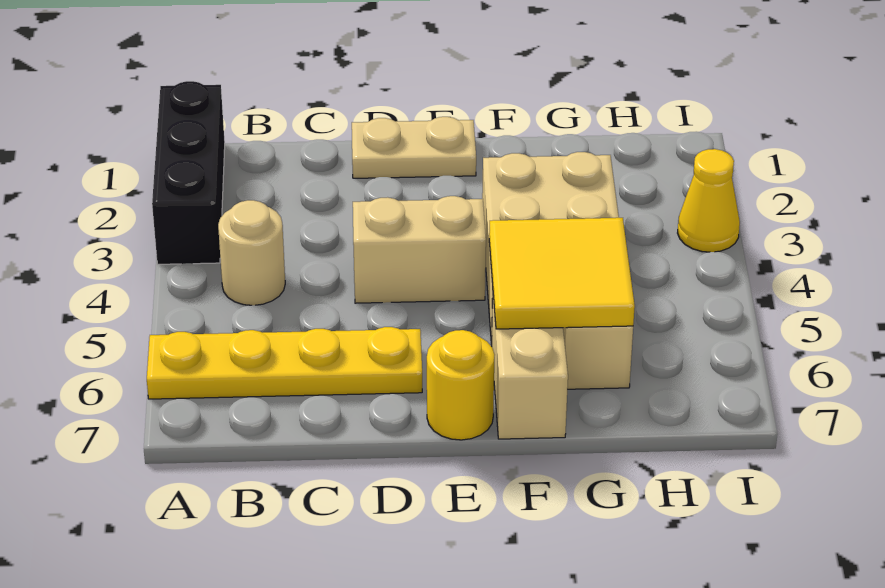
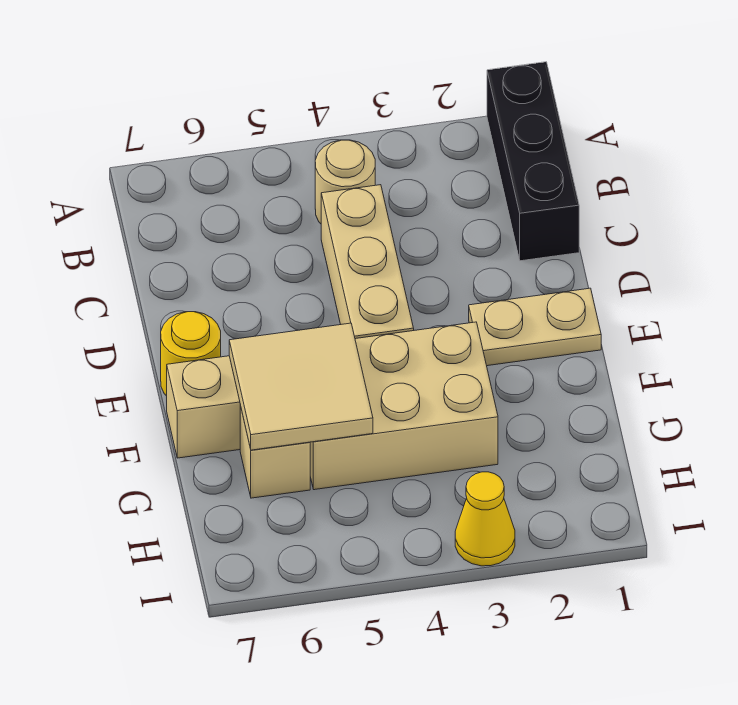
black 1x3 brick [152,81,225,264] -> black 1x3 brick turned to [487,62,579,261]
yellow 1x4 plate [147,327,422,399] -> none
tan 1x2 plate [352,117,476,178] -> tan 1x2 plate turned to [469,288,601,366]
tan 1x2 brick [353,196,486,303] -> tan 1x3 brick [321,185,414,339]
yellow 2x2 tile [489,218,635,329] -> tan 2x2 tile [229,323,373,450]

